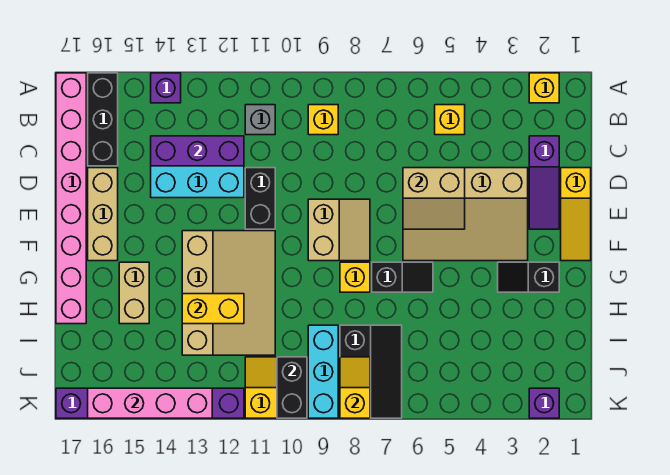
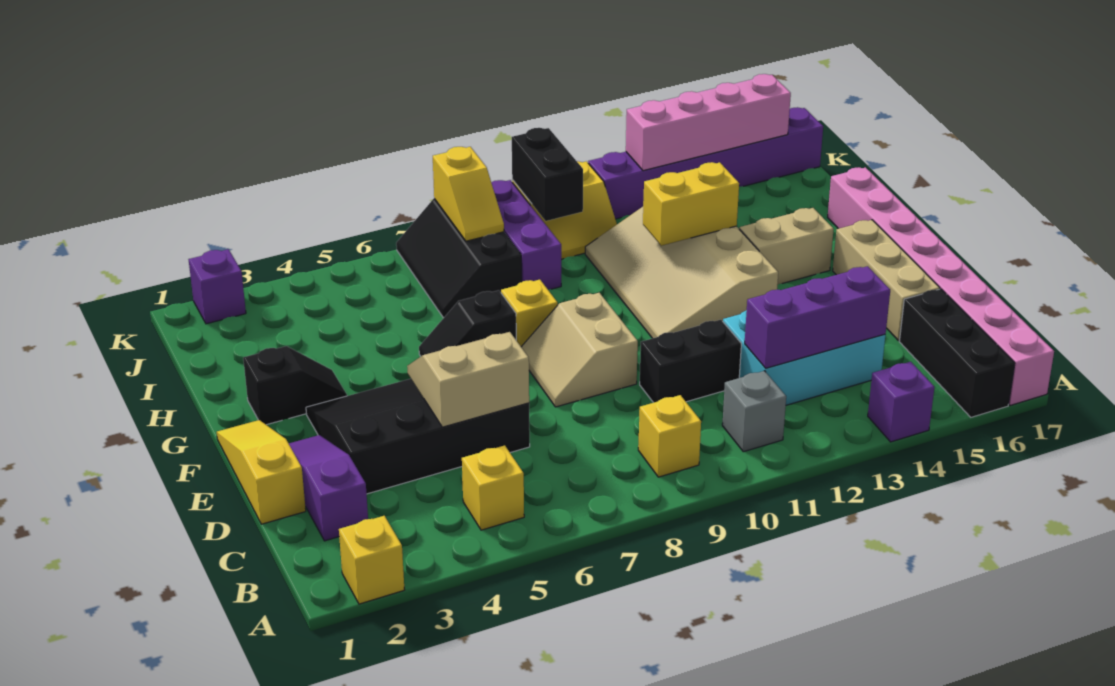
tan 3x4 slope [403,168,528,261] -> black 3x4 slope [306,379,530,494]
black 1x2 brick [245,168,275,229] -> black 1x2 brick turned to [640,320,741,403]
tan 1x2 brick [119,262,149,324] -> tan 1x2 brick turned to [739,208,834,285]
cyan 1x3 brick [308,325,338,418] -> purple 1x3 brick [491,180,561,290]

